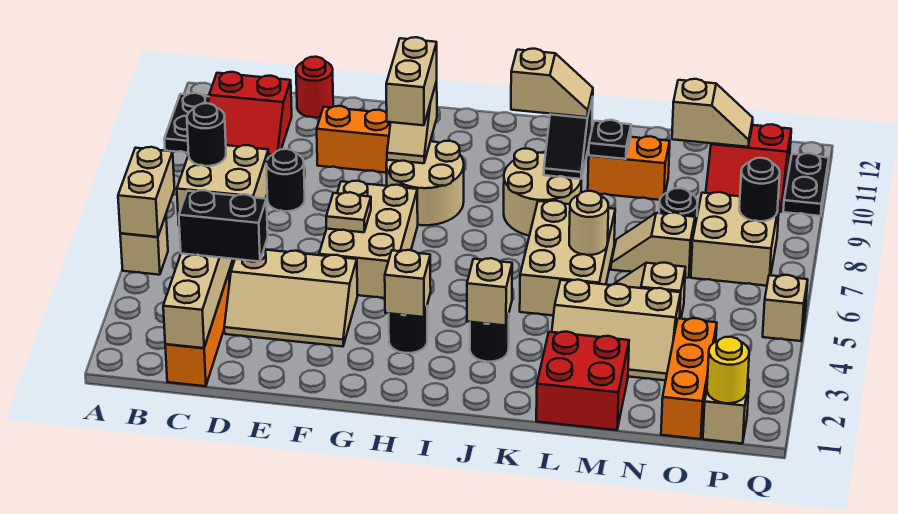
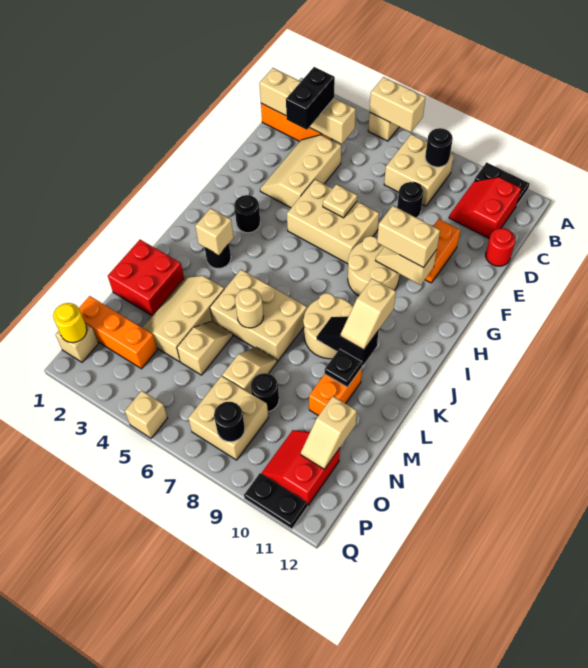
tan 1x1 brick [385,250,431,317] -> none

